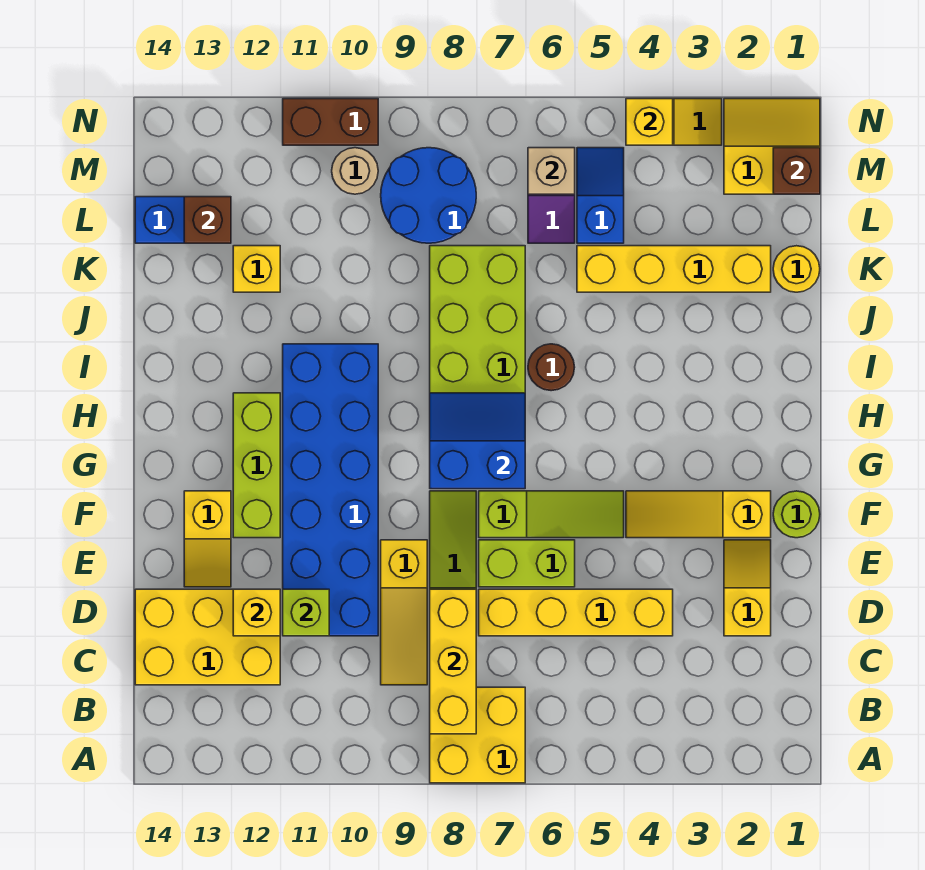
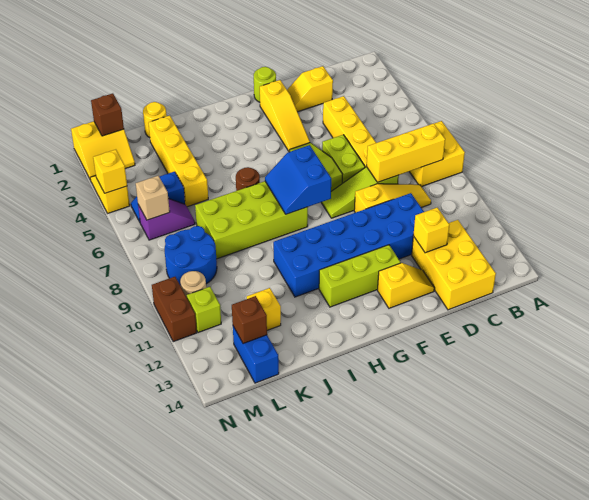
lime 1x1 brick [283,589,329,636] -> lime 1x1 brick moved to [187,287,221,333]
yellow 2x2 slope [724,99,820,194] -> yellow 2x2 slope turned to [71,121,135,179]

